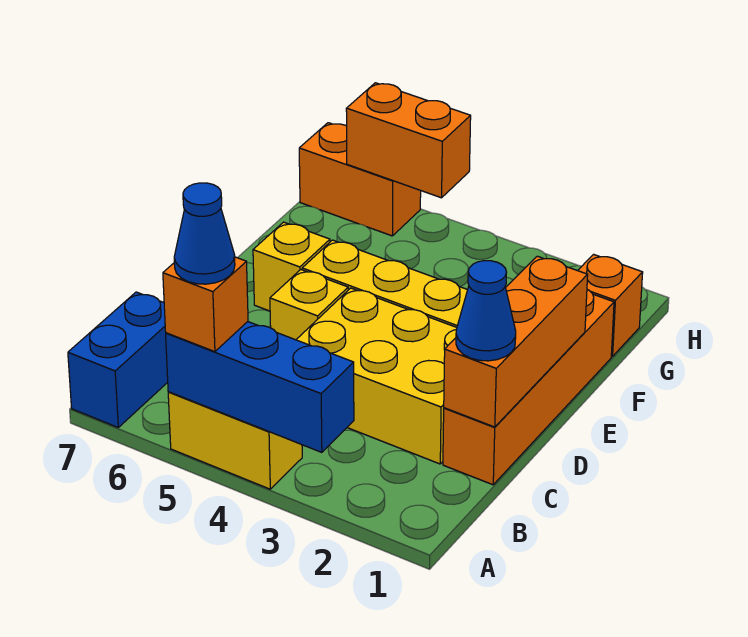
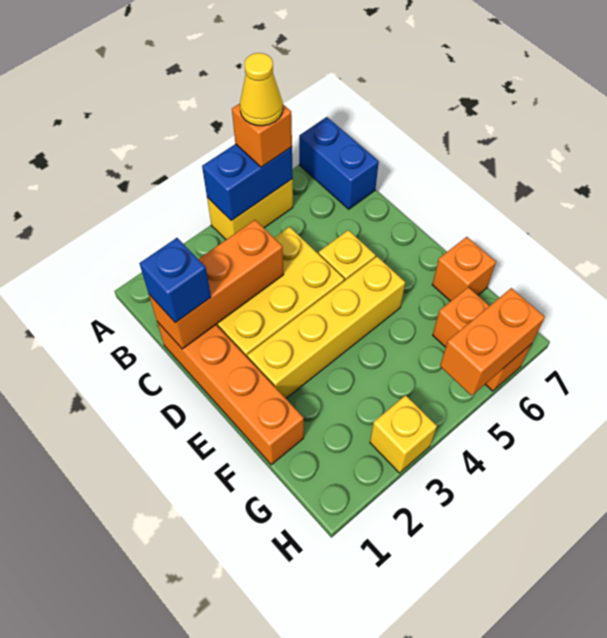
blue 1x3 brick [166,322,354,452] -> blue 1x2 brick [202,144,293,221]
blue 1x1 cone [174,183,235,284] -> yellow 1x1 cone [240,53,283,126]
orange 1x3 brick [444,256,588,427] -> orange 1x3 brick turned to [149,220,284,349]
blue 1x1 cone [456,261,516,361] -> blue 1x1 brick [140,238,211,323]
yellow 1x1 brick [253,222,330,311] -> yellow 1x1 brick moved to [370,395,437,473]
orange 1x1 brick [578,254,643,356] -> orange 1x1 brick moved to [432,237,496,301]
orange 1x2 brick [299,123,421,236] -> orange 1x2 brick turned to [433,287,532,391]

